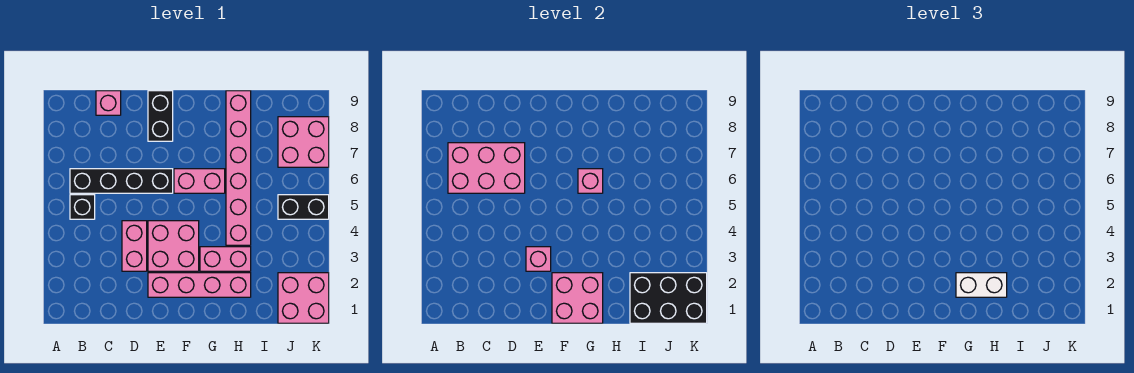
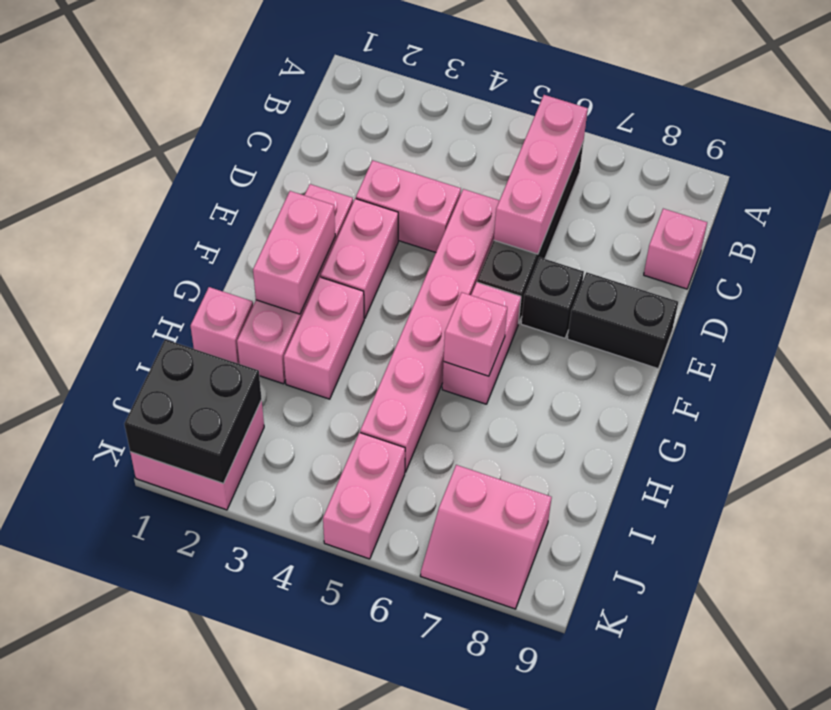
black 1x1 brick [70,195,95,219] -> black 1x1 brick moved to [521,257,584,338]
pink 2x3 brick [448,143,525,193] -> pink 1x3 brick [494,95,588,254]
pink 2x2 brick [148,221,199,271] -> pink 1x2 brick [321,199,398,318]
pink 1x1 brick [526,247,551,271] -> pink 1x1 brick moved to [191,287,253,364]
pink 2x2 brick [552,273,603,323] -> pink 1x2 brick [253,191,335,314]
white 1x2 brick [956,273,1007,297] -> none
pink 1x6 brick [226,91,251,245] -> pink 1x6 brick turned to [360,189,499,472]
black 2x3 brick [630,273,707,323] -> black 2x2 brick [124,339,262,484]
black 1x2 brick [278,195,329,219] -> pink 1x2 brick [323,432,405,559]
pink 2x2 brick [278,117,329,167] -> pink 2x2 slope [420,465,552,609]

